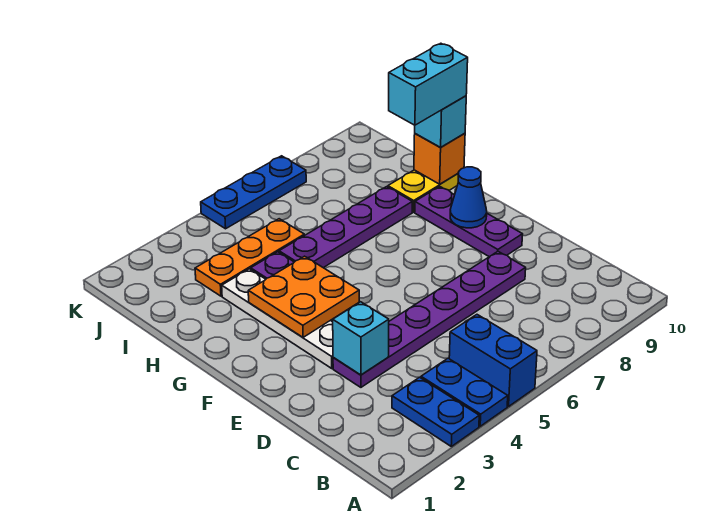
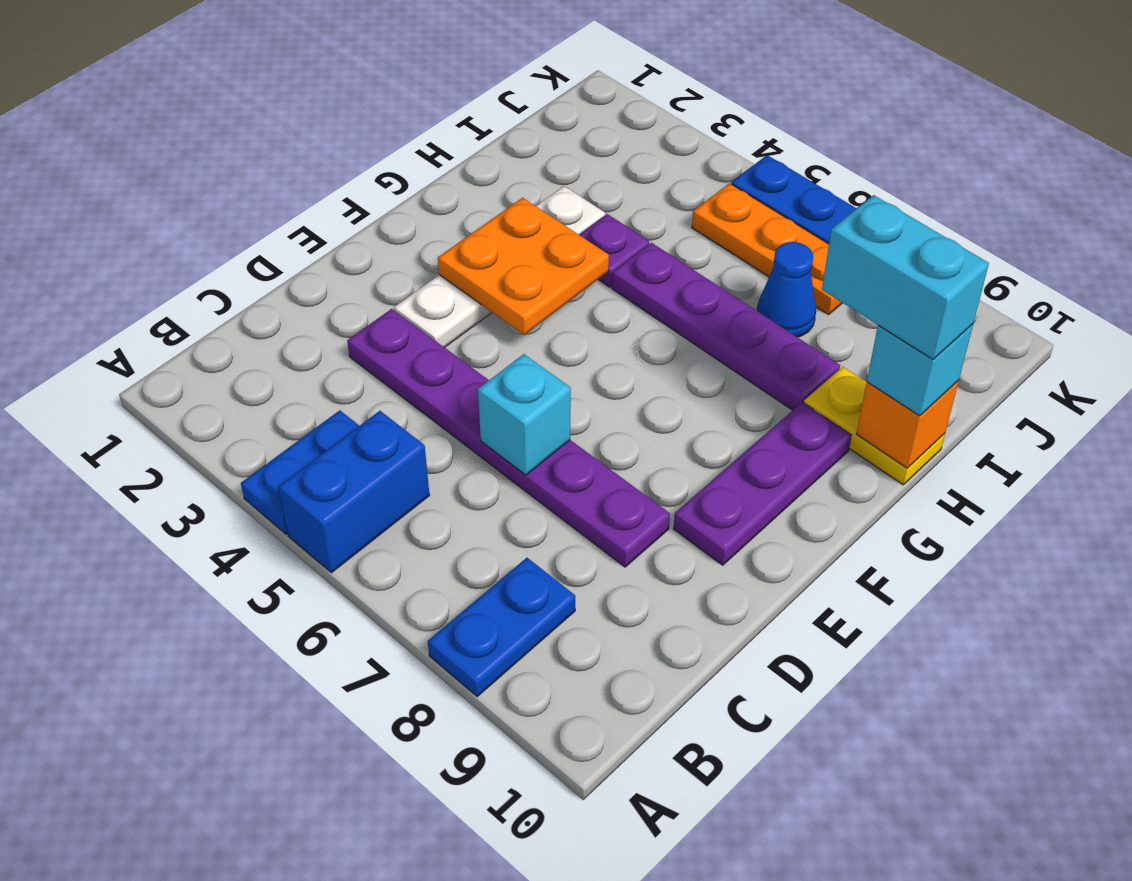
blue 1x2 plate [392,377,479,446] -> blue 1x2 plate moved to [428,558,575,697]
cyan 1x1 brick [333,302,389,375] -> cyan 1x1 brick moved to [478,354,571,475]
blue 1x1 cone [450,167,487,228] -> blue 1x1 cone moved to [757,242,816,337]
orange 1x3 plate [195,219,304,296] -> orange 1x3 plate moved to [692,183,842,315]

